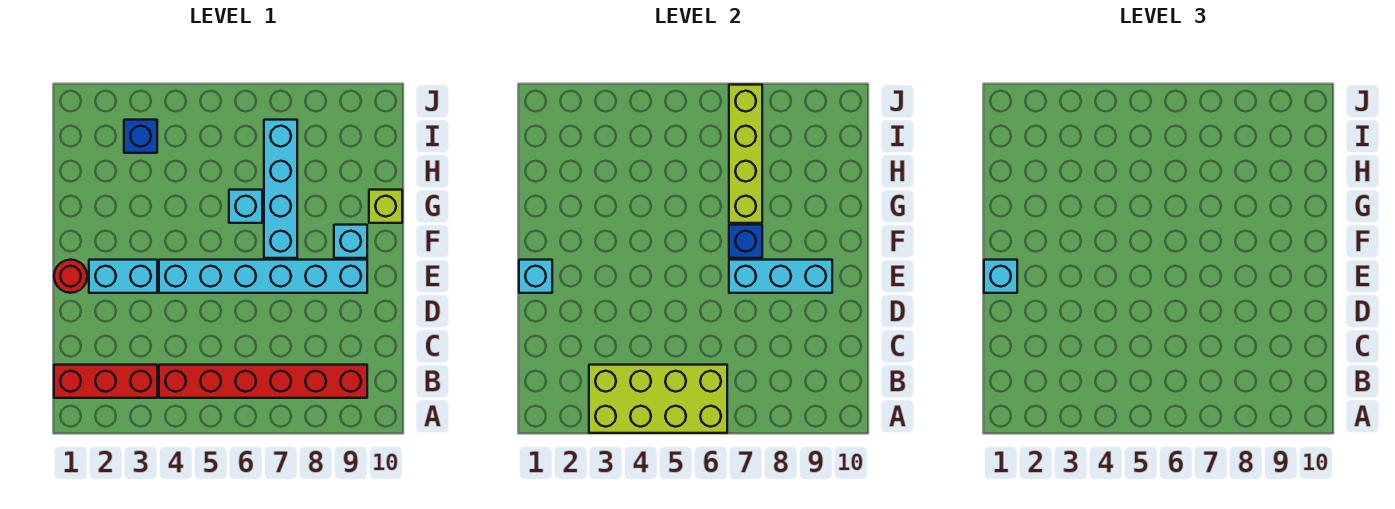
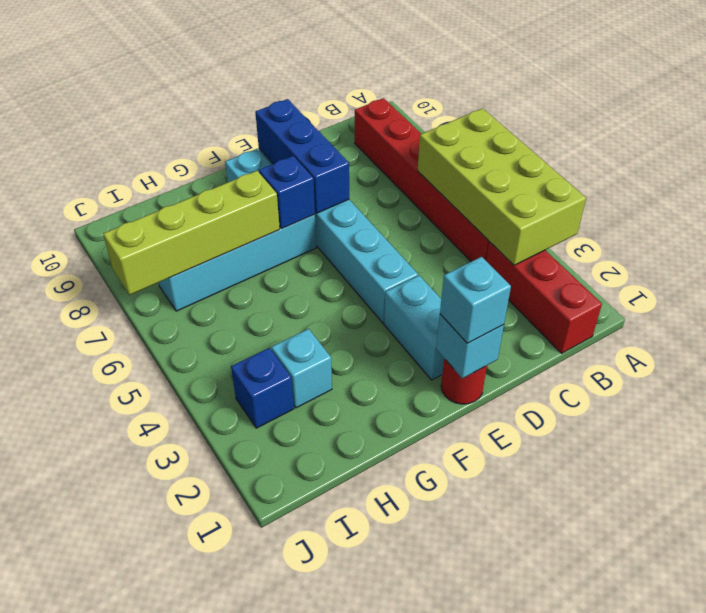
cyan 1x3 brick [729,260,832,293] -> blue 1x3 brick [255,99,349,213]
cyan 1x1 brick [229,190,262,223] -> cyan 1x1 brick moved to [271,329,332,408]
lime 1x1 brick [369,190,402,223] -> none

